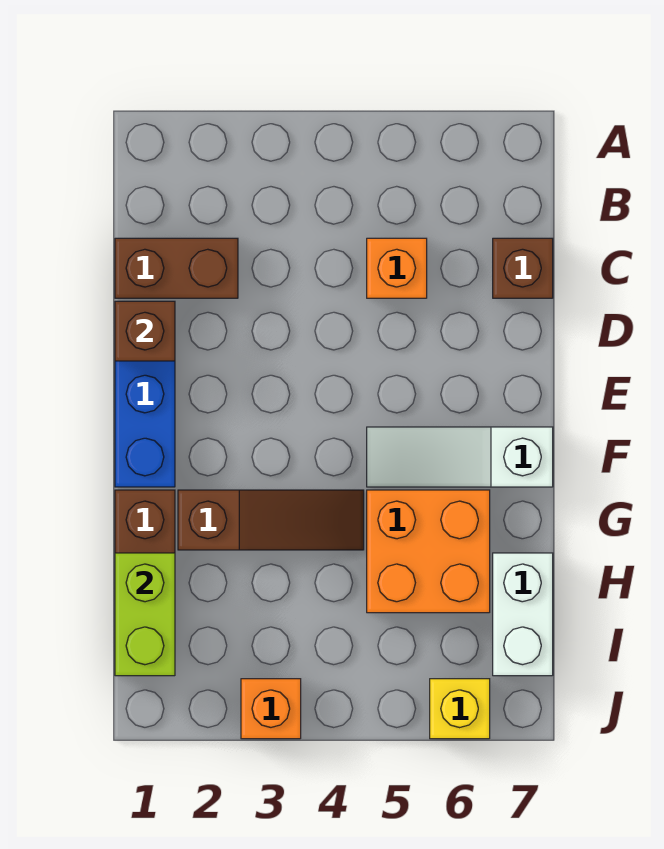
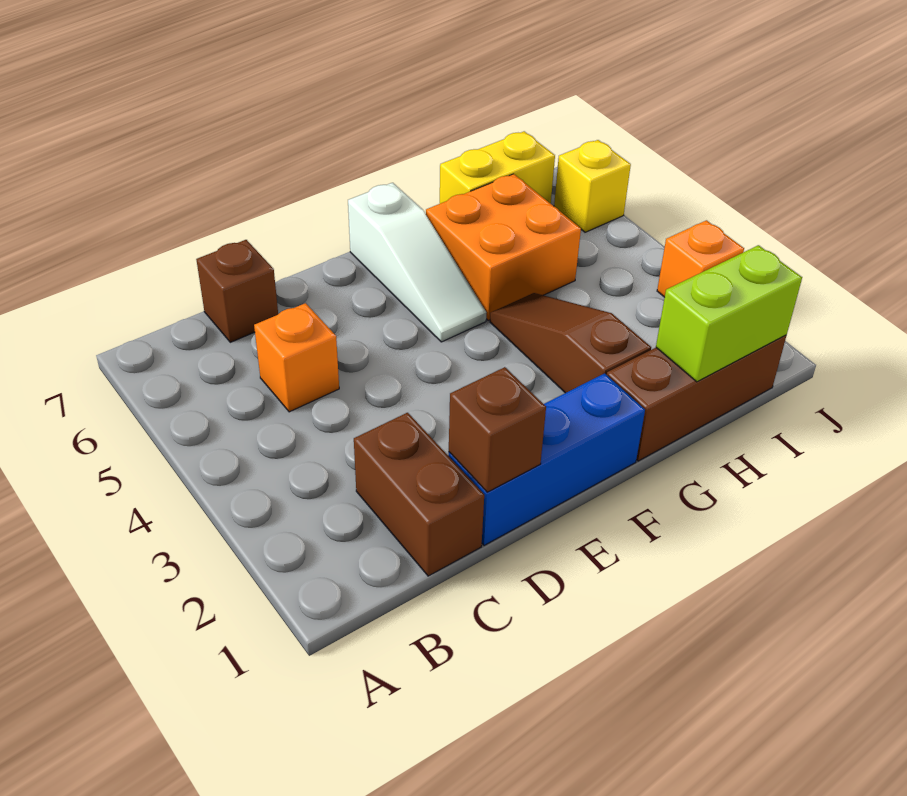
white 1x2 brick [493,553,553,676] -> yellow 1x2 brick [440,131,555,204]

